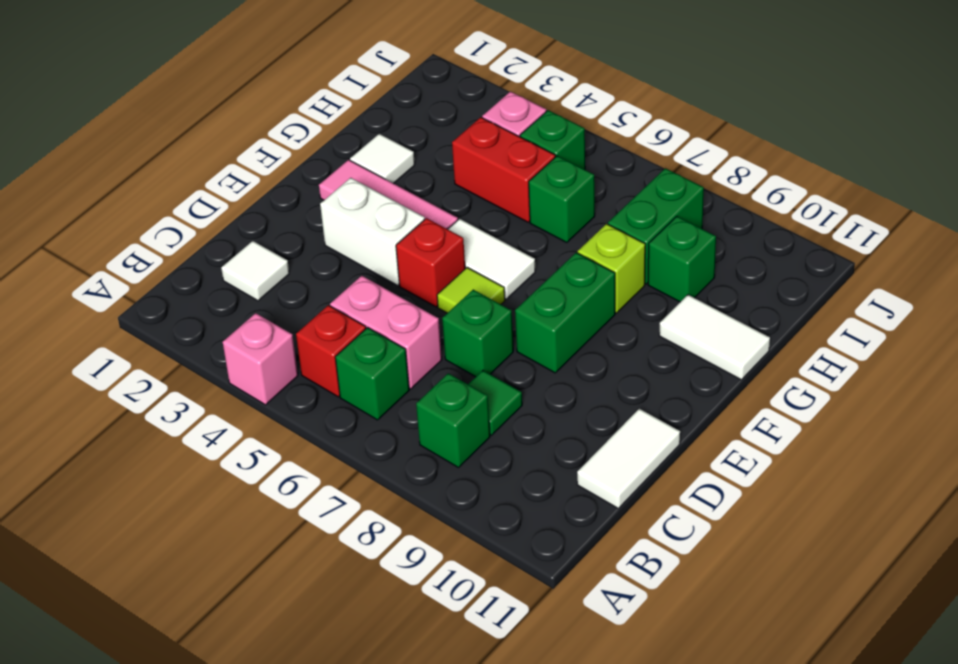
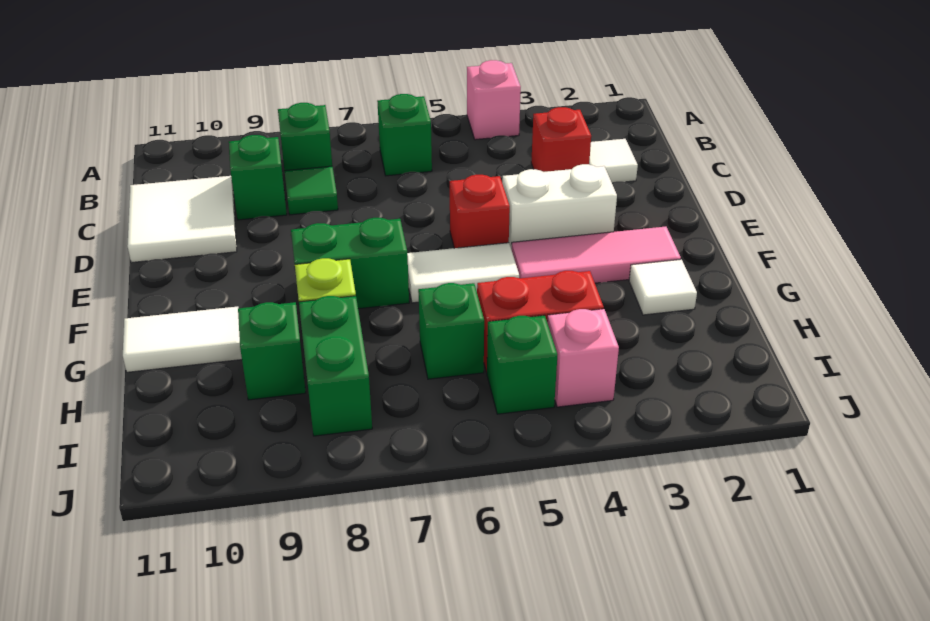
red 1x1 brick [296,305,366,397] -> red 1x1 brick moved to [531,107,591,172]
pink 1x2 brick [330,276,442,389] -> none
white 1x2 tile [577,409,680,508] -> white 2x2 tile [127,176,237,263]
green 1x1 brick [442,290,513,377] -> green 1x1 brick moved to [229,135,287,220]
lime 1x1 tile [437,267,505,313] -> none
green 1x2 brick [515,253,615,373] -> green 1x2 brick turned to [291,218,409,309]

